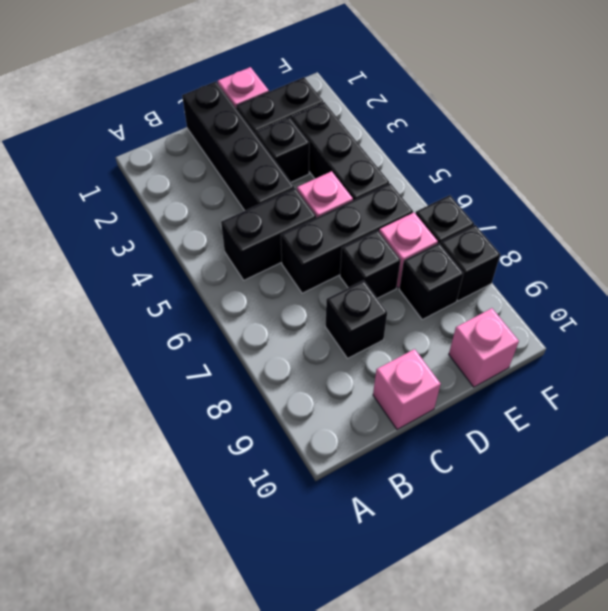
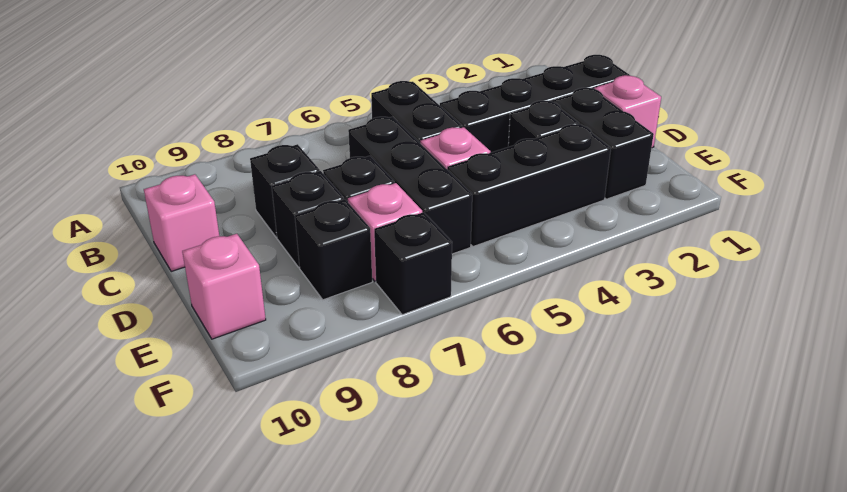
black 1x1 brick [440,225,500,301] -> black 1x1 brick moved to [272,171,344,267]

